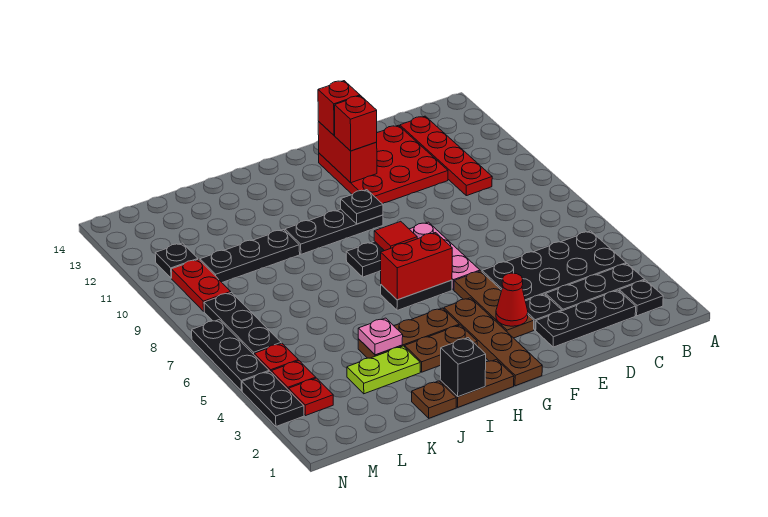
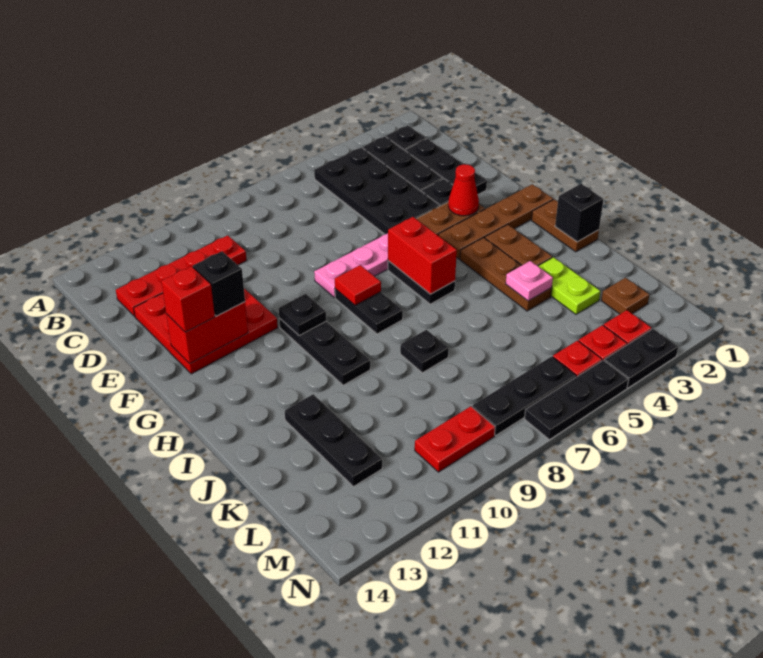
red 1x1 brick [335,96,377,151] -> black 1x1 brick [193,251,245,316]
brown 1x1 plate [412,381,456,418] -> brown 1x1 plate moved to [601,278,649,314]
black 1x3 plate [200,230,300,282] -> black 1x3 plate moved to [285,394,382,487]
black 1x1 plate [155,243,198,278] -> black 1x1 plate moved to [400,330,449,373]

